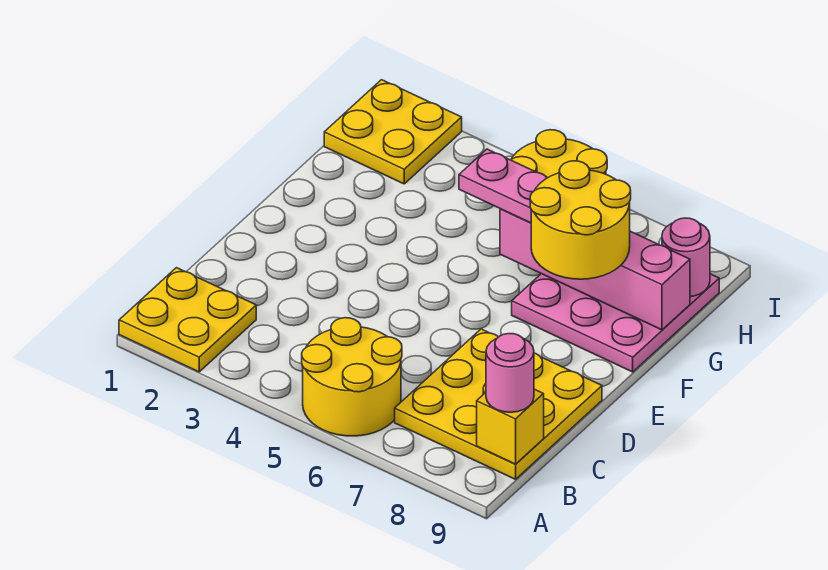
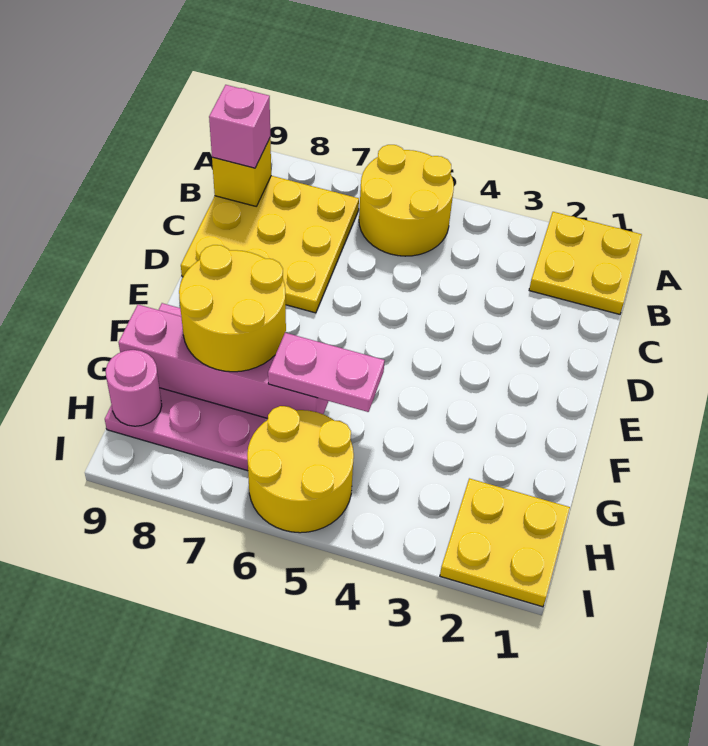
pink 1x1 round brick [486,334,534,412] -> pink 1x1 brick [209,85,270,168]

